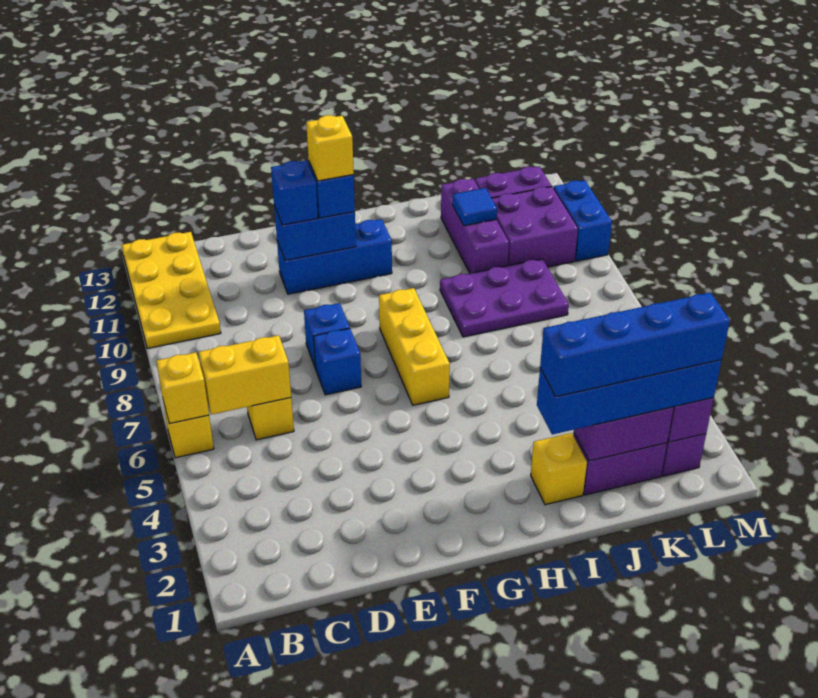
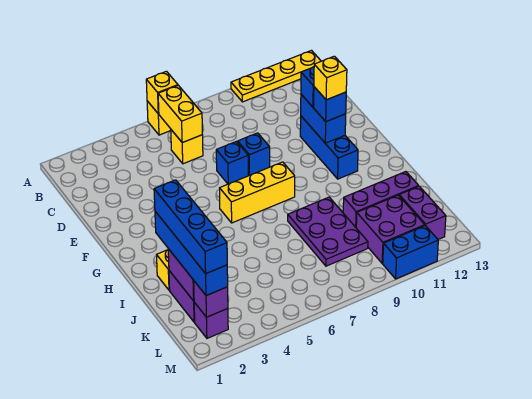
yellow 2x4 plate [122,232,221,349] -> yellow 1x4 plate [231,51,321,102]
blue 1x1 tile [453,188,497,226] -> none

